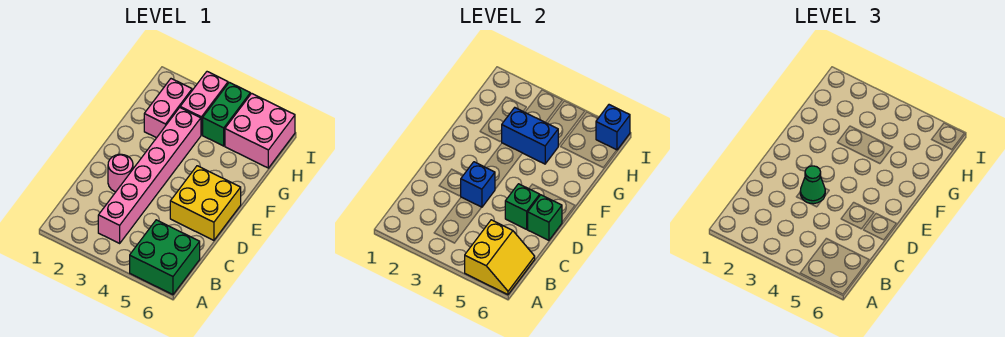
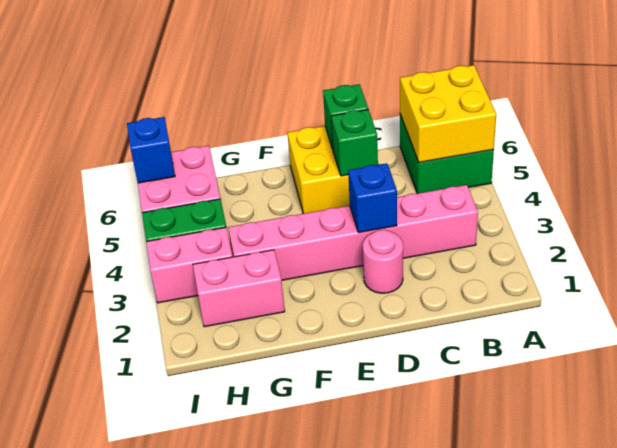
yellow 2x2 slope [465,220,535,295] -> yellow 2x2 brick [400,65,496,162]
green 1x1 cone [800,166,825,204] -> none
blue 1x2 brick [502,108,558,164] -> none

